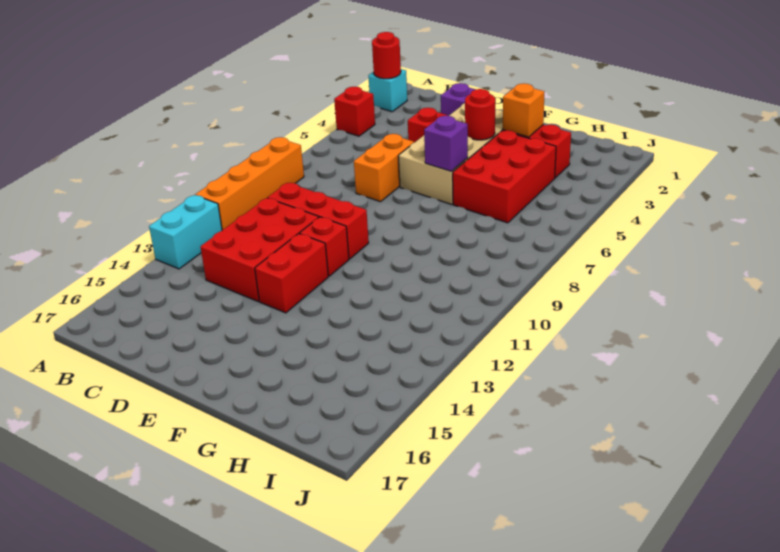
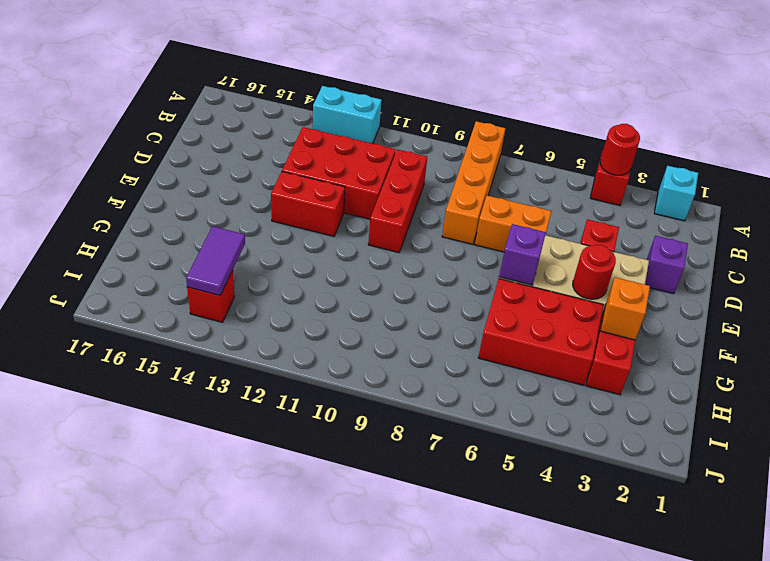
red 1x1 round brick [372,32,401,79] -> red 1x1 round brick moved to [600,124,640,175]
orange 1x4 brick [195,137,304,230] -> orange 1x4 brick turned to [442,121,506,244]
red 1x1 brick [300,217,349,276] -> red 1x1 brick moved to [187,271,235,322]
none -> purple 1x2 tile [186,226,245,295]

